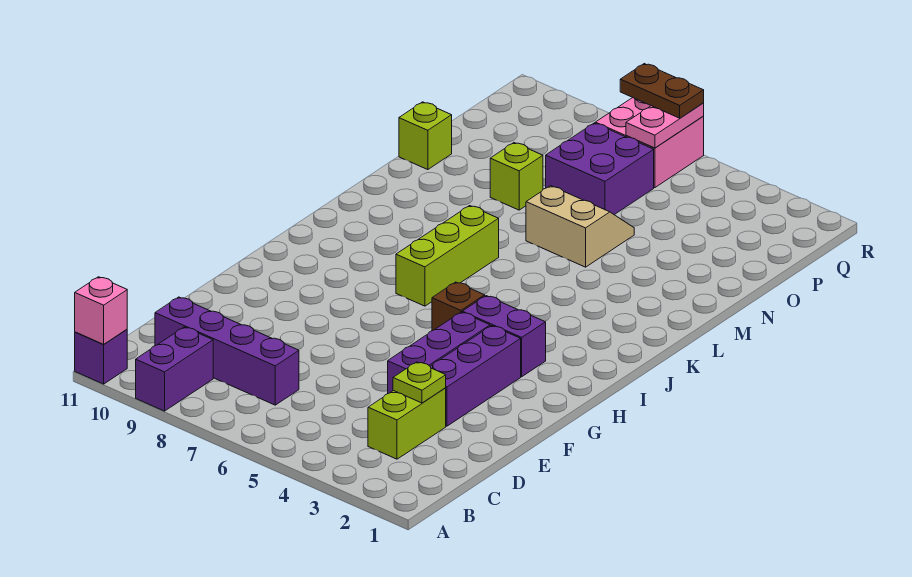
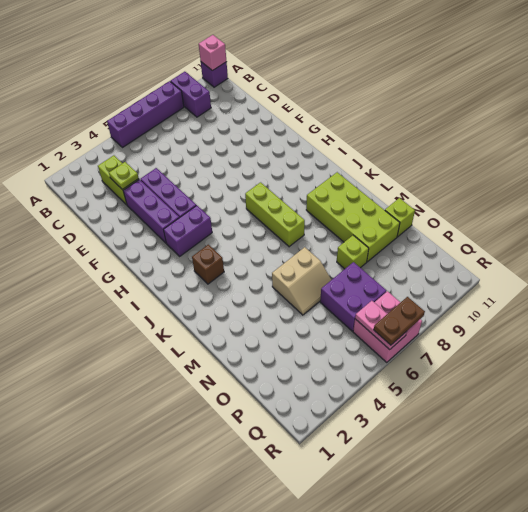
purple 1x4 brick [155,297,299,405] -> purple 1x4 brick moved to [107,81,184,148]
brown 1x1 brick [432,282,485,331] -> brown 1x1 brick moved to [192,245,224,284]
none -> lime 2x4 brick [306,172,400,262]

